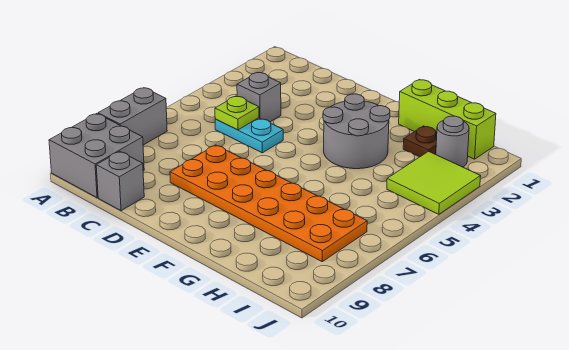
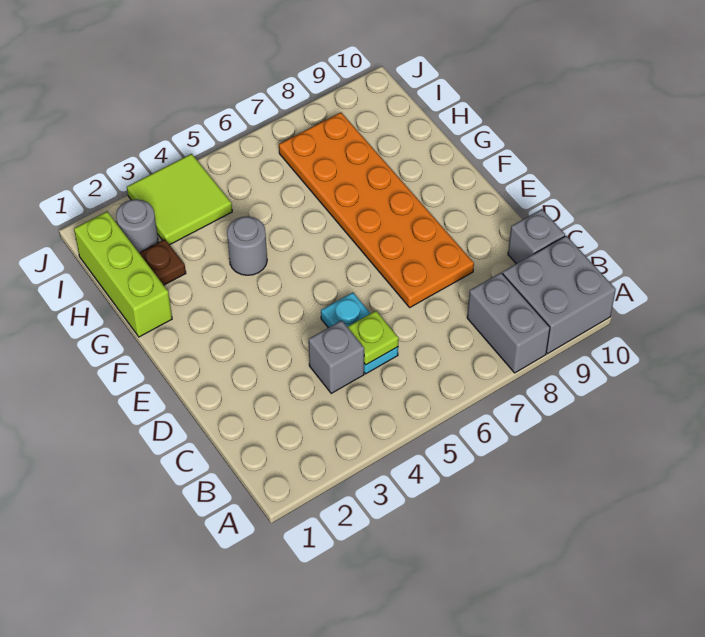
grey 1x2 brick [98,88,167,145] -> grey 1x2 brick turned to [467,273,550,373]
grey 2x2 round brick [323,94,390,169] -> grey 1x1 round brick [227,216,267,275]

